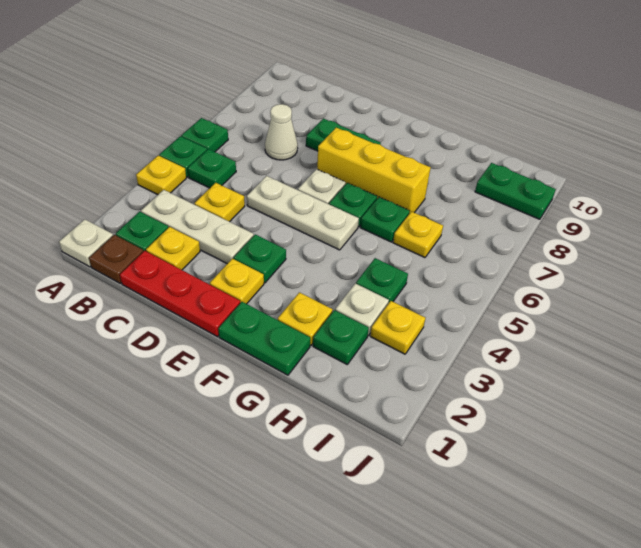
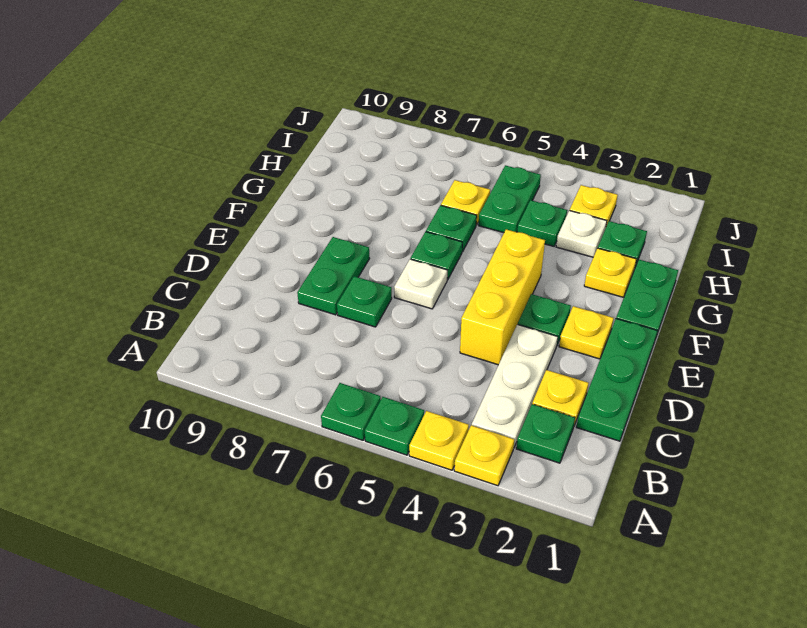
white 1x1 plate [59,219,113,267] -> none
brown 1x1 plate [89,235,144,283] -> none
green 1x1 plate [188,149,236,188] -> green 1x1 plate moved to [337,276,392,327]
red 1x3 plate [120,251,240,337] -> green 1x3 plate [576,319,657,441]
yellow 1x1 plate [194,183,245,222] -> yellow 1x1 plate moved to [454,425,514,486]
white 1x1 cone [265,104,298,160] -> none
white 1x3 plate [247,176,359,250] -> none
yellow 1x3 brick [317,128,431,214] -> yellow 1x3 brick moved to [460,229,545,365]
green 1x2 plate [475,163,556,219] -> green 1x2 plate moved to [479,165,541,233]

